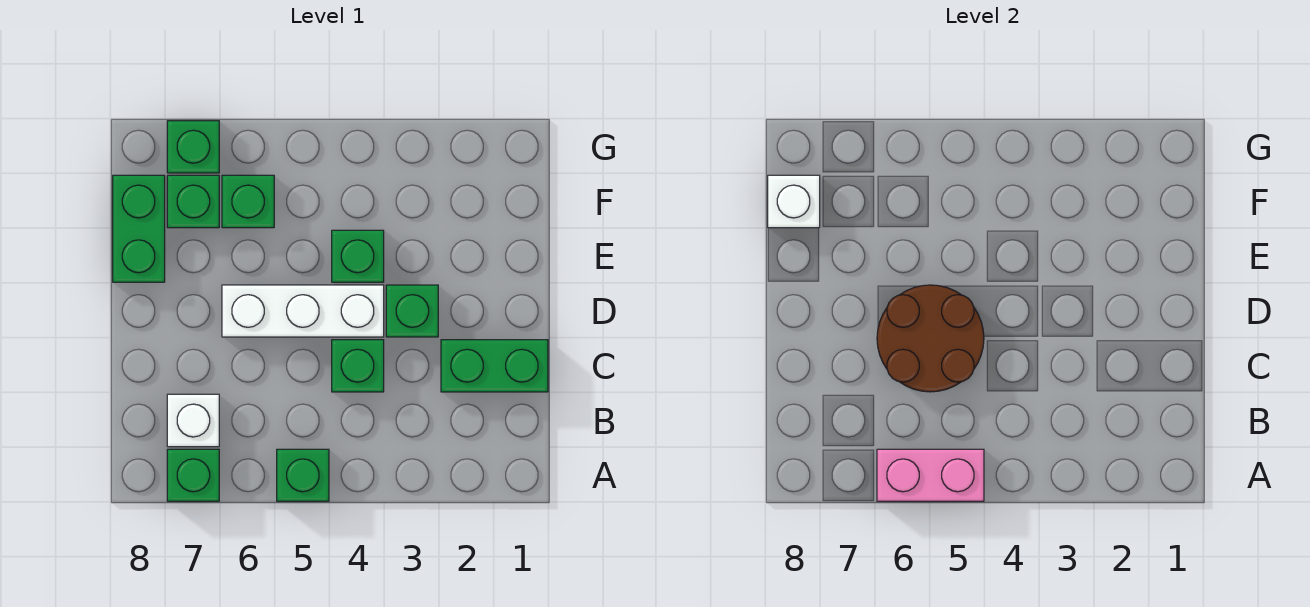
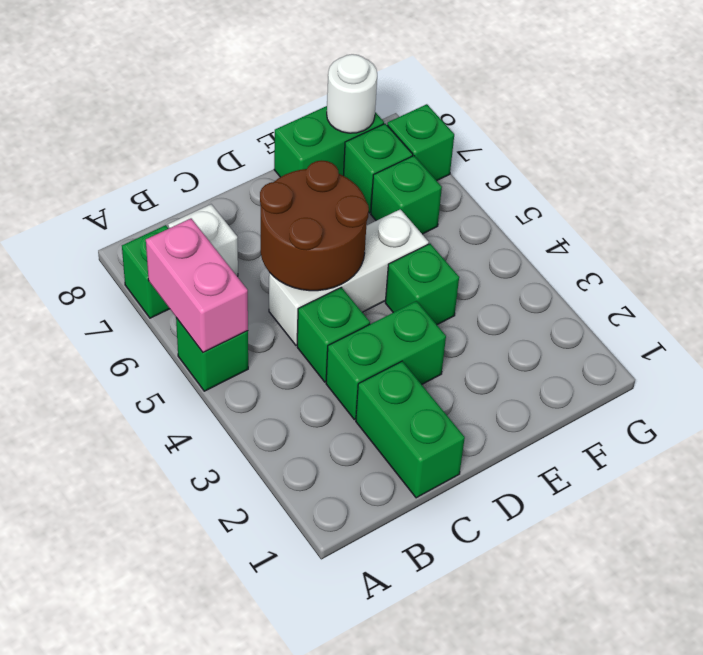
green 1x1 brick [386,285,438,337] -> green 1x2 brick [326,301,446,420]
white 1x3 brick [222,285,384,337] -> white 1x3 brick turned to [269,209,429,345]
white 1x1 brick [768,175,820,228] -> white 1x1 round brick [327,54,377,133]

